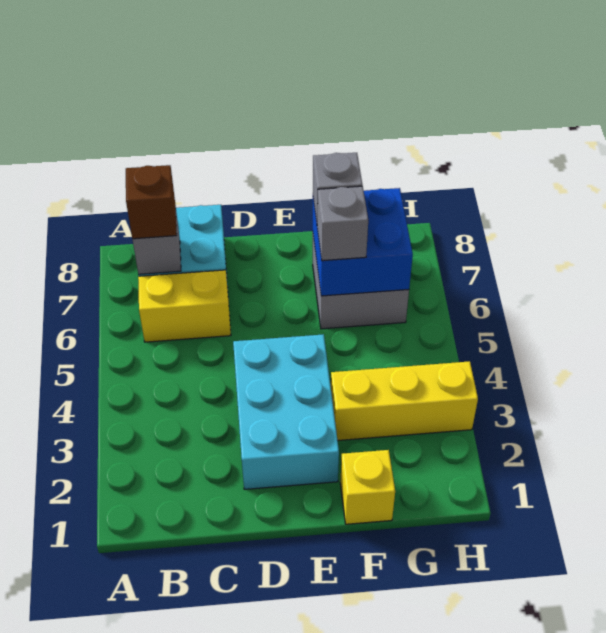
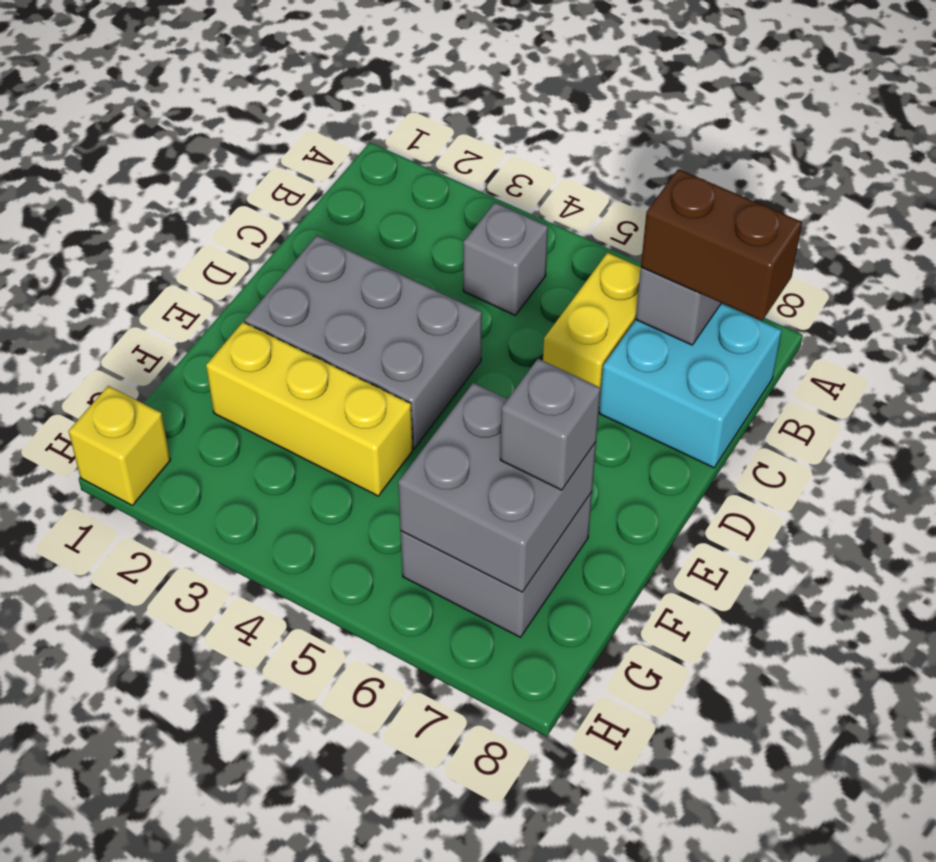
brown 1x1 brick [126,165,177,239] -> brown 1x2 brick [641,169,802,321]
cyan 2x3 brick [233,334,339,489] -> grey 2x3 brick [245,236,482,449]
yellow 1x1 brick [340,450,395,524] -> yellow 1x1 brick moved to [68,386,171,505]
yellow 1x3 brick [331,361,478,440] -> yellow 1x3 brick turned to [206,322,413,496]
blue 2x2 brick [313,188,413,296] -> grey 2x2 brick [398,383,596,592]
grey 1x1 brick [317,186,368,261] -> grey 1x1 brick moved to [463,203,548,316]

